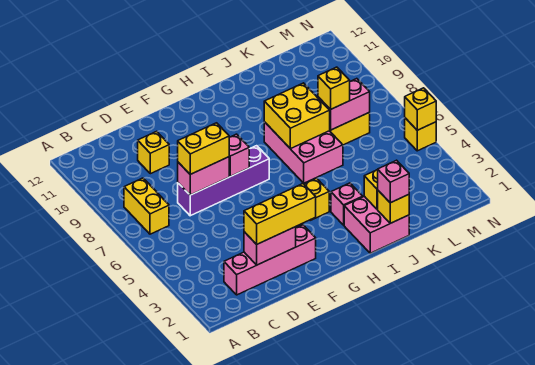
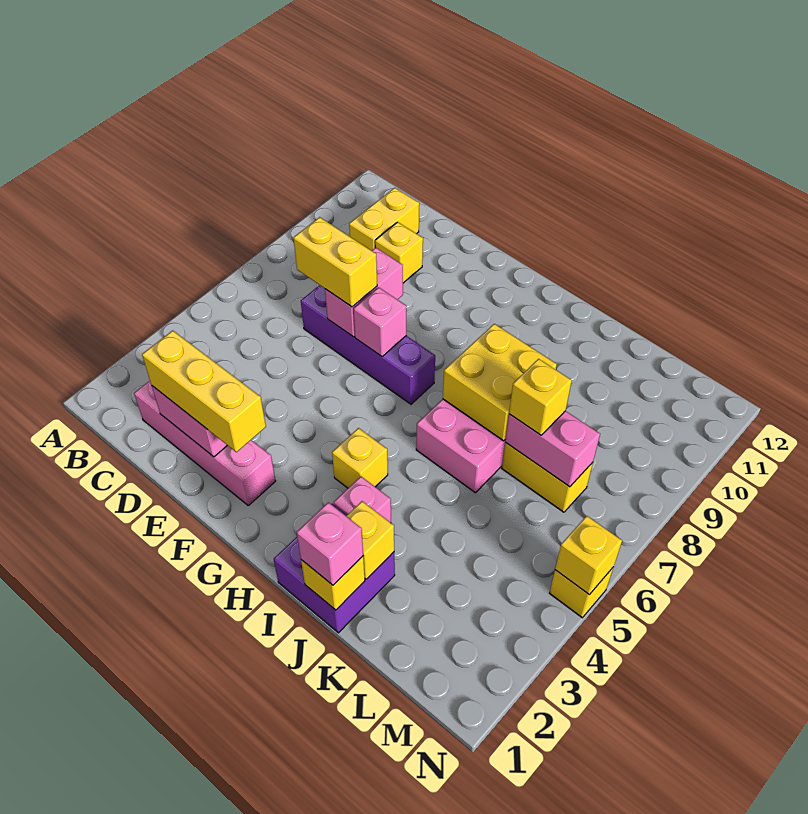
yellow 1x2 brick [124,178,169,234] -> yellow 1x2 brick moved to [349,188,419,251]
pink 1x2 brick [178,157,229,195] -> pink 1x2 brick turned to [325,248,403,337]
pink 2x2 brick [344,196,409,253] -> purple 2x2 brick [274,503,395,633]

